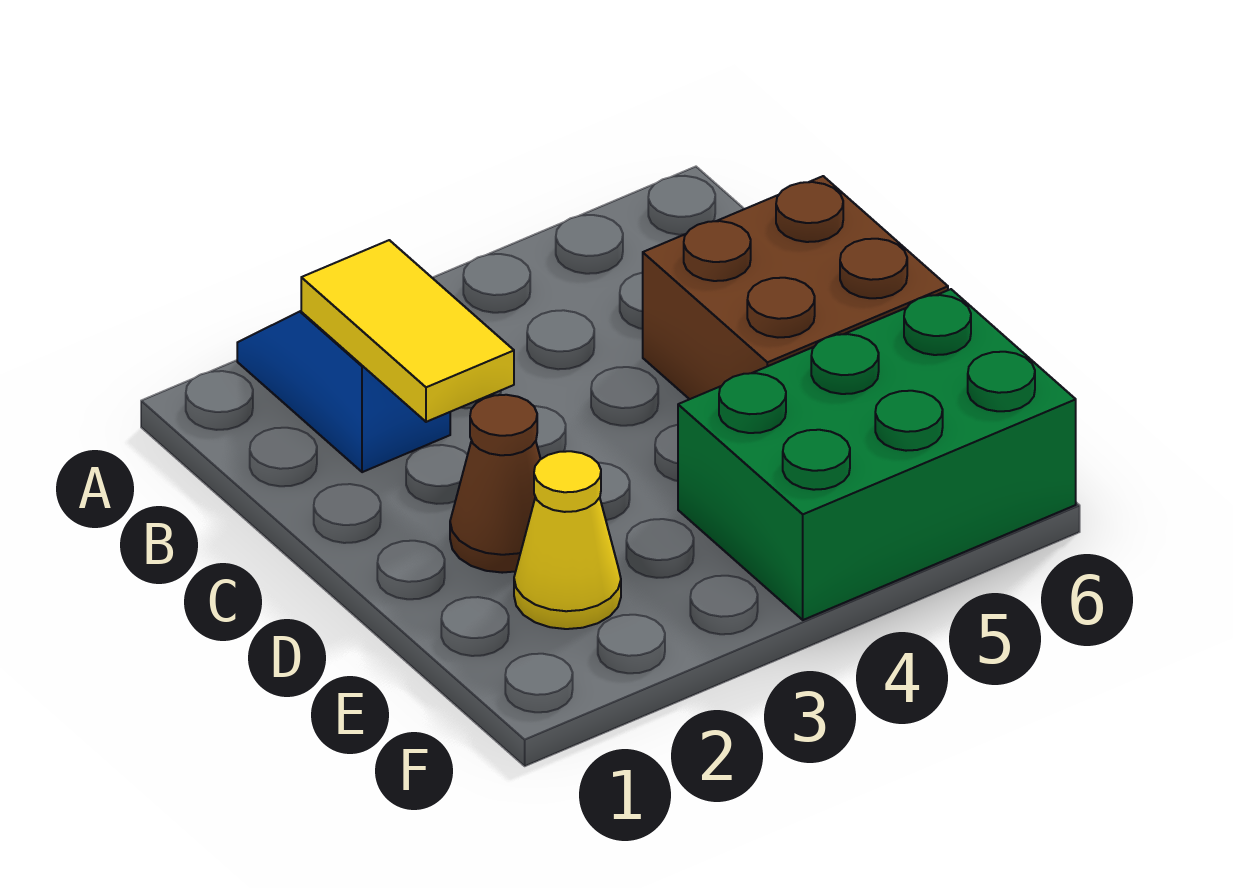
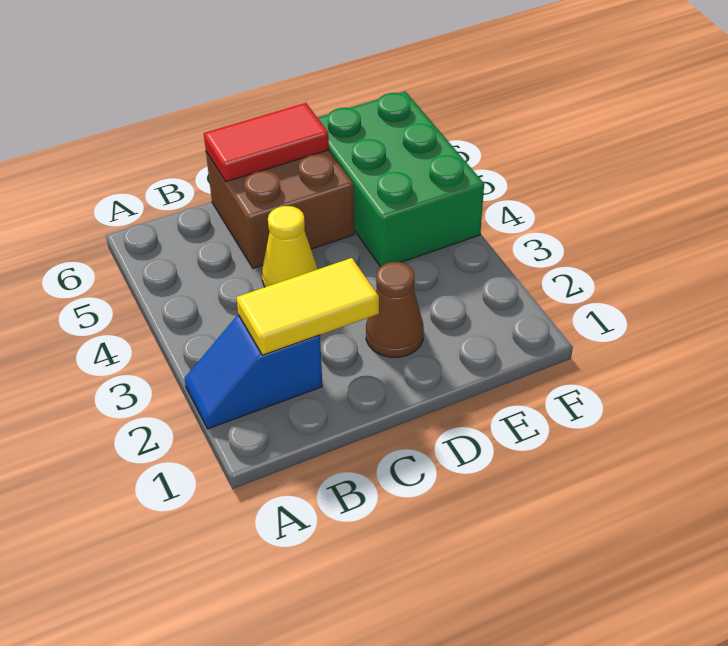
none -> red 1x2 tile [204,103,329,182]
yellow 1x1 cone [514,451,621,629] -> yellow 1x1 cone moved to [262,206,317,287]

